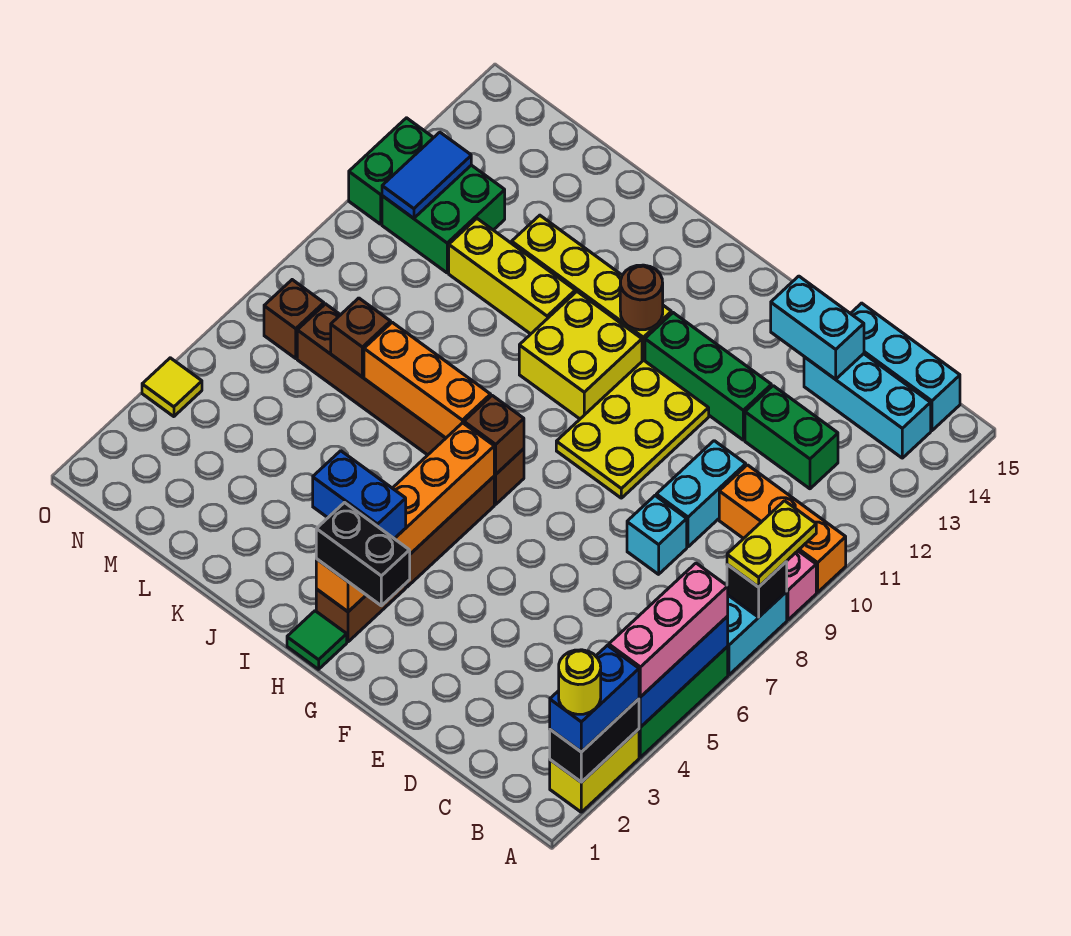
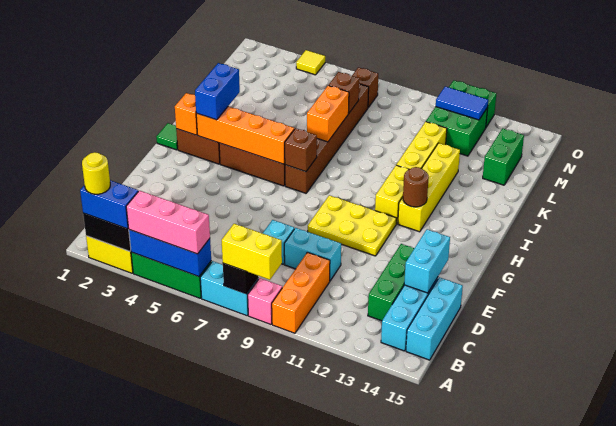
yellow 1x2 plate [727,501,816,587] -> yellow 1x2 brick [222,224,282,280]
green 1x2 brick [745,386,838,489] -> green 1x2 brick moved to [483,128,524,185]
green 1x3 brick [645,313,771,440] -> green 1x3 brick moved to [368,244,414,321]
black 1x2 brick [316,503,410,606] -> none
yellow 2x2 brick [519,292,642,419] -> yellow 1x2 brick [375,165,409,224]
orange 1x3 brick [364,322,491,438] -> orange 1x2 brick [307,86,349,142]

